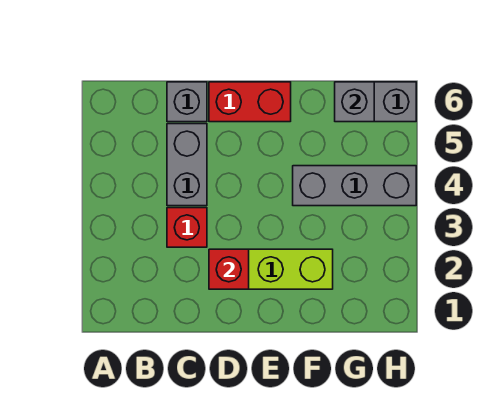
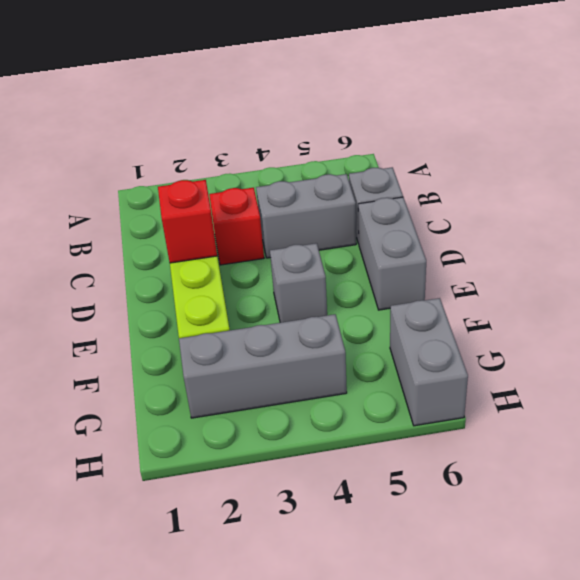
red 1x2 brick [209,82,291,122] -> grey 1x2 brick [358,197,426,310]
grey 1x3 brick [293,166,416,206] -> grey 1x3 brick turned to [179,314,347,418]
grey 1x1 brick [335,82,374,122] -> grey 1x1 brick moved to [270,243,327,323]

